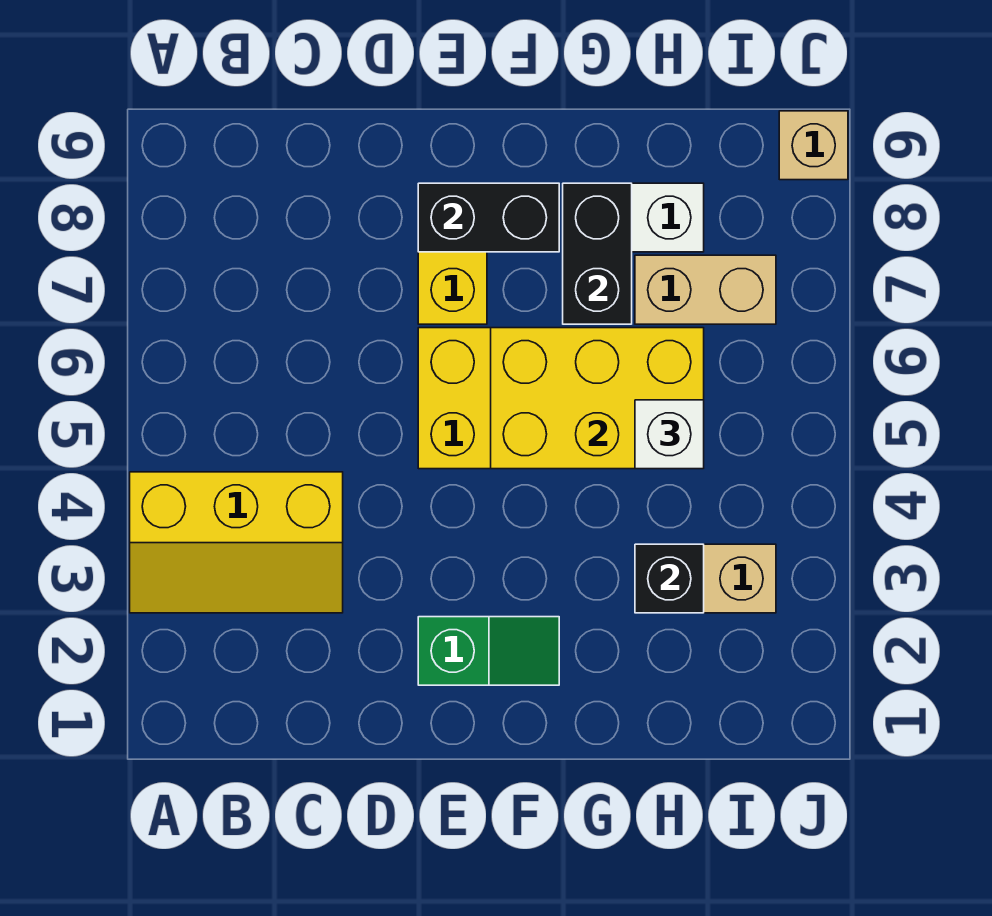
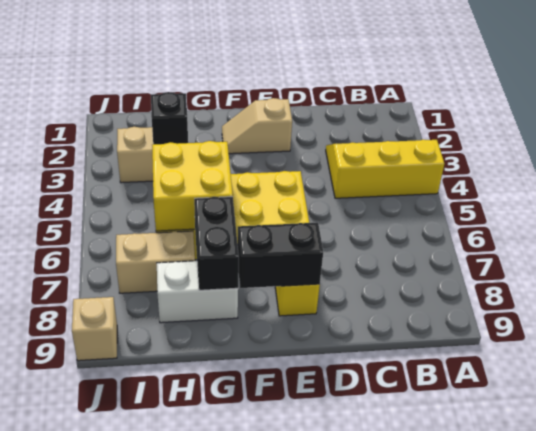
green 1x2 slope [418,617,559,685] -> tan 1x2 slope [222,98,292,154]
yellow 2x3 brick [491,328,704,469] -> yellow 2x2 brick [152,141,233,231]
white 1x1 brick [635,400,704,469] -> none

